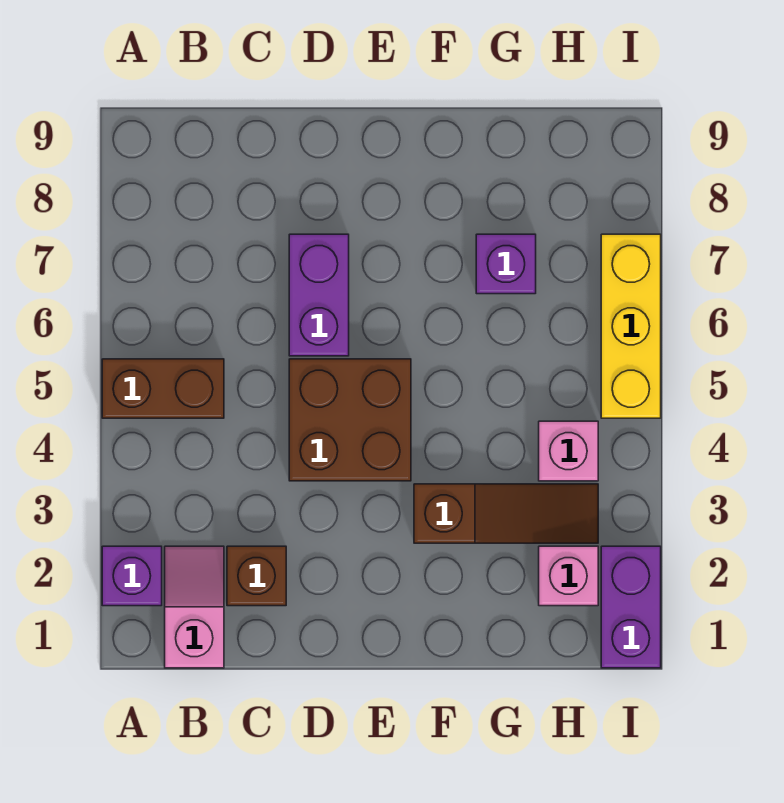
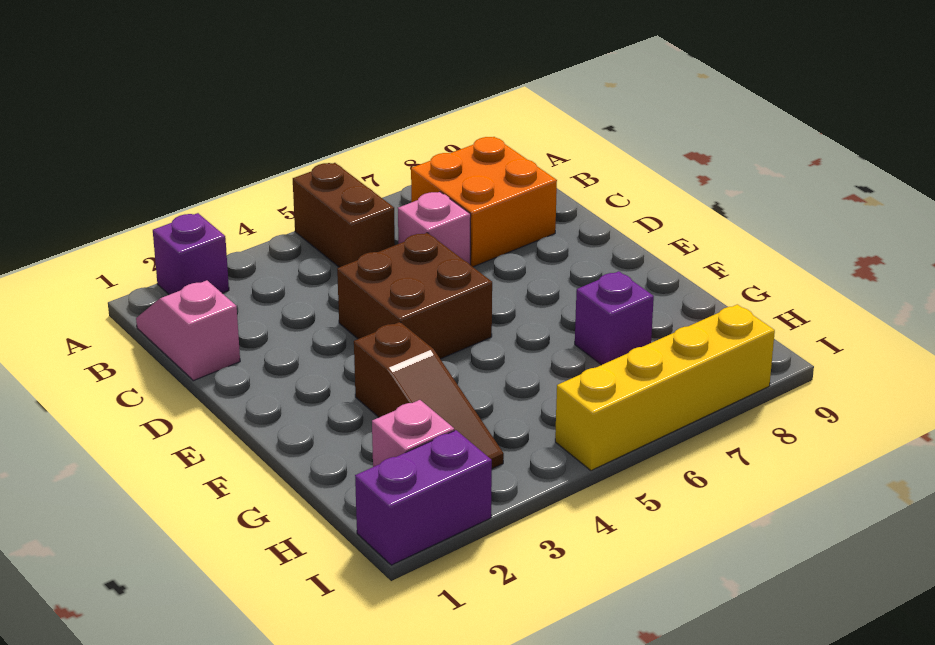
pink 1x2 slope [165,546,224,668] -> pink 1x2 slope turned to [136,280,240,381]
none -> orange 2x2 brick [411,137,557,267]
brown 1x1 brick [227,546,286,606] -> none
purple 1x2 brick [289,234,349,356] -> none
pink 1x1 brick [539,421,598,481] -> pink 1x1 brick moved to [398,192,471,264]
yellow 1x3 brick [601,234,661,418] -> yellow 1x4 brick [555,304,775,471]

